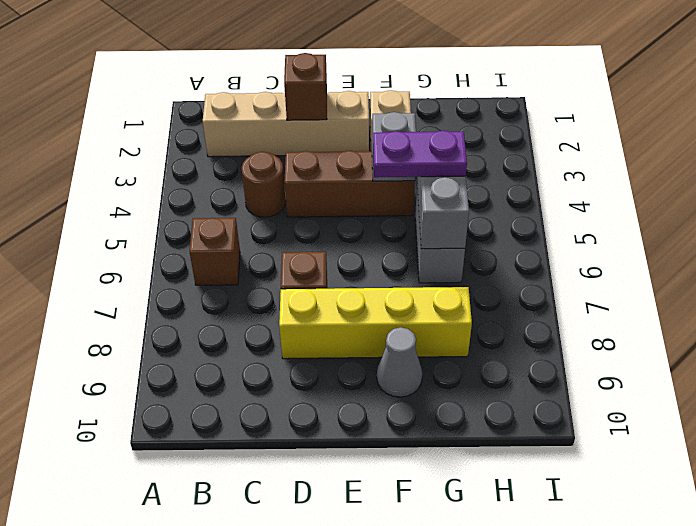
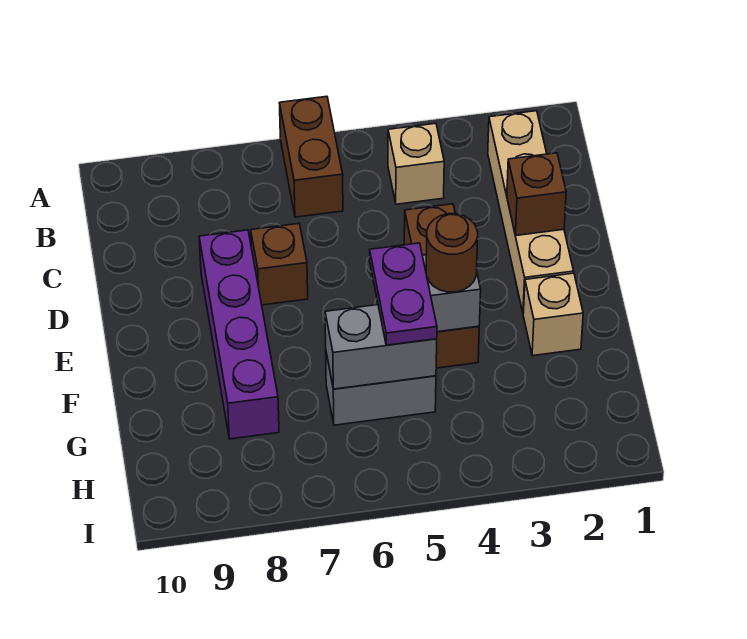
none -> tan 1x1 brick [388,123,444,204]
brown 1x1 brick [189,218,240,285] -> brown 1x2 brick [280,96,343,217]
brown 1x1 round brick [242,152,286,217] -> brown 1x1 round brick moved to [426,214,478,292]
yellow 1x4 brick [279,287,472,359] -> purple 1x4 brick [199,230,279,439]
grey 1x1 cone [377,327,422,397] -> none

